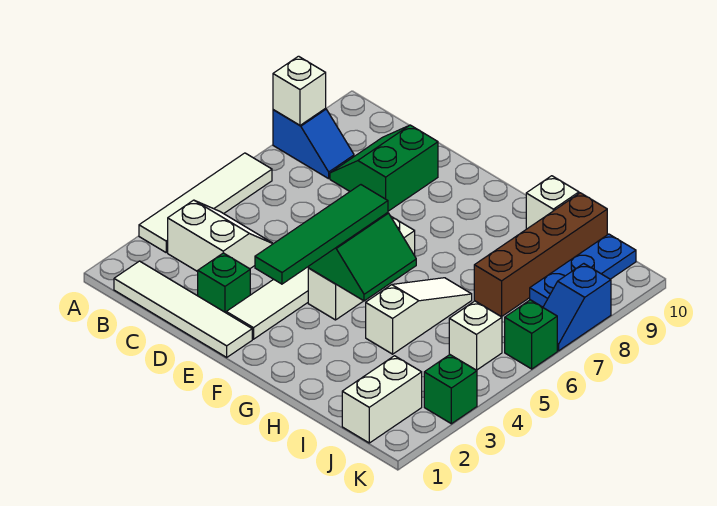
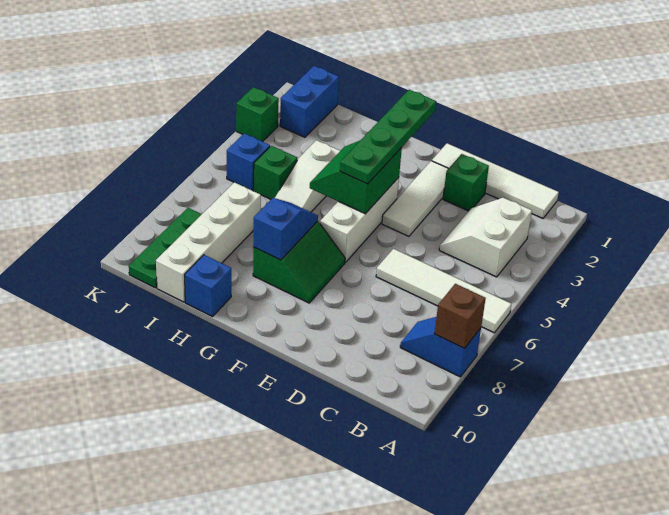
white 1x4 tile [139,153,272,252] -> white 1x4 tile turned to [376,249,511,333]
white 1x1 brick [273,56,326,125] -> brown 1x1 brick [435,284,486,348]
white 2x2 slope [168,200,273,272] -> white 2x2 slope turned to [439,198,532,277]
green 2x2 slope [330,125,438,211] -> green 2x2 slope moved to [253,221,345,303]
green 1x4 tile [255,185,388,284] -> green 1x4 plate [340,90,436,184]
white 1x1 brick [526,176,579,229] -> blue 1x1 brick [185,255,231,317]
brown 1x4 brick [474,193,607,317] -> white 1x4 brick [156,182,261,302]
white 1x2 brick [342,356,422,443] -> blue 1x2 brick [280,66,339,137]
white 1x1 brick [449,301,502,370] -> blue 1x1 brick [227,133,270,191]
blue 1x3 plate [530,234,636,307] -> green 1x3 plate [129,208,202,288]
green 1x1 brick [505,300,557,369] -> green 1x1 brick moved to [254,146,297,199]
blue 1x2 slope [543,264,611,351] -> blue 1x2 slope moved to [253,198,318,260]

